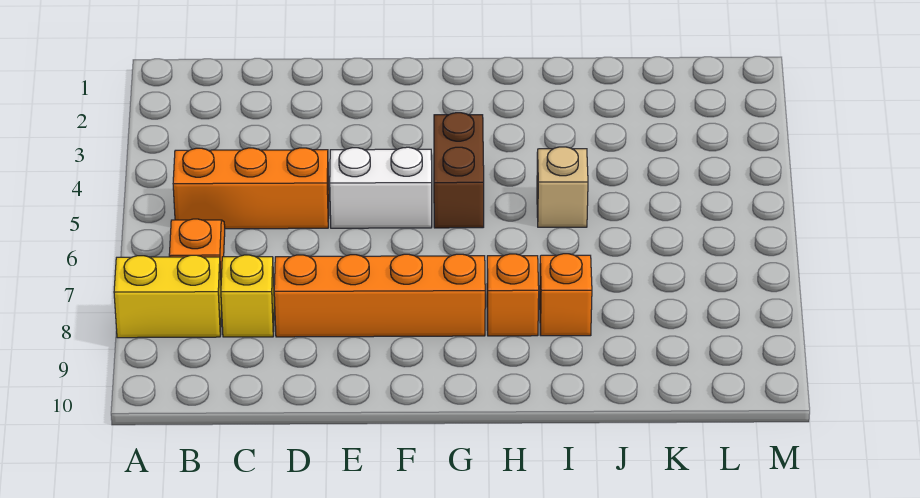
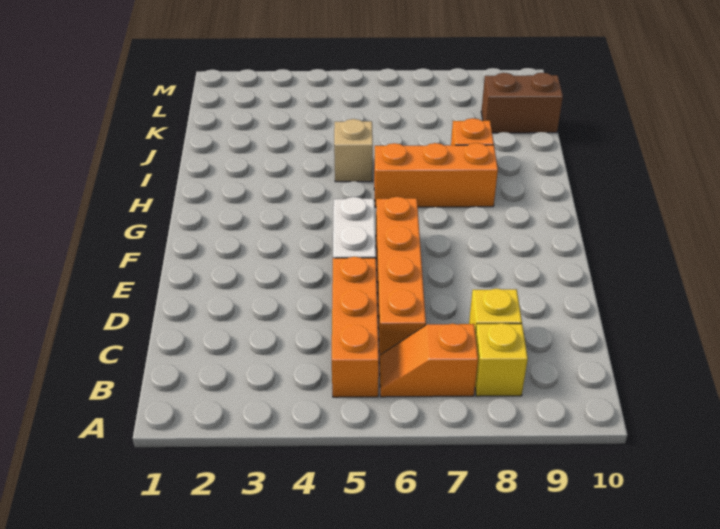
yellow 1x2 brick [114,255,222,338] -> yellow 1x1 brick [475,323,528,396]
orange 1x4 brick [274,254,485,337] -> orange 1x4 brick moved to [376,197,426,359]
brown 1x2 brick [434,113,484,228] -> brown 1x2 brick moved to [481,73,563,133]
orange 1x1 brick [487,254,539,336] -> orange 1x3 brick [374,143,498,207]

